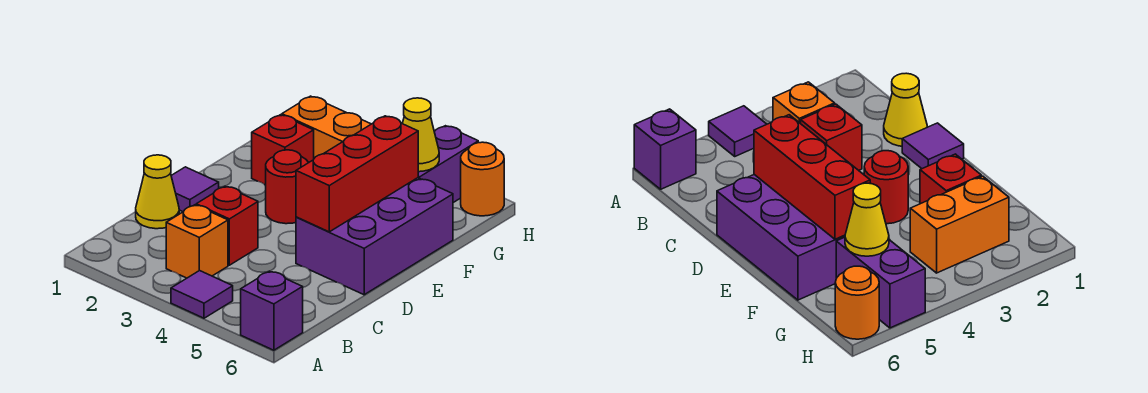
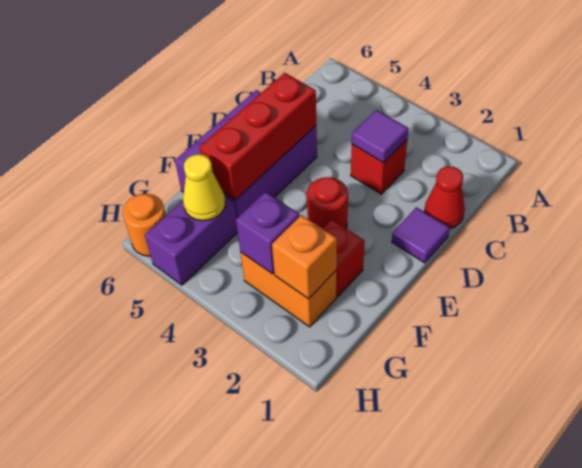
purple 1x1 tile [171,271,233,318] -> purple 1x1 tile moved to [352,110,409,163]
purple 1x1 brick [241,271,303,350] -> purple 1x1 brick moved to [236,192,300,274]
orange 1x1 brick [166,205,228,278] -> orange 1x1 brick moved to [272,215,337,299]
yellow 1x1 cone [136,155,179,229] -> red 1x1 cone [424,166,465,229]

